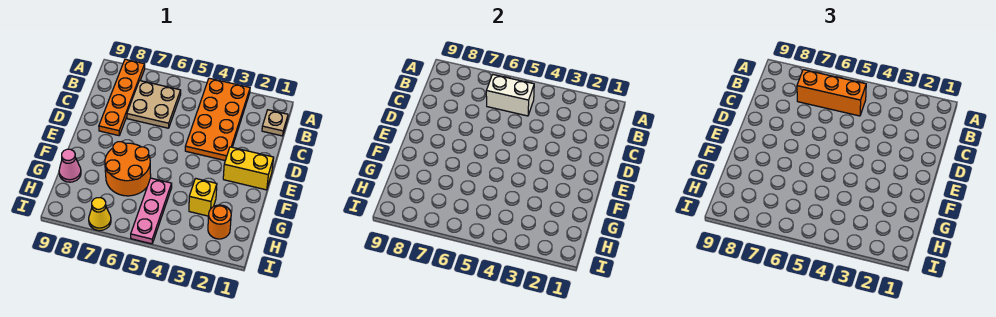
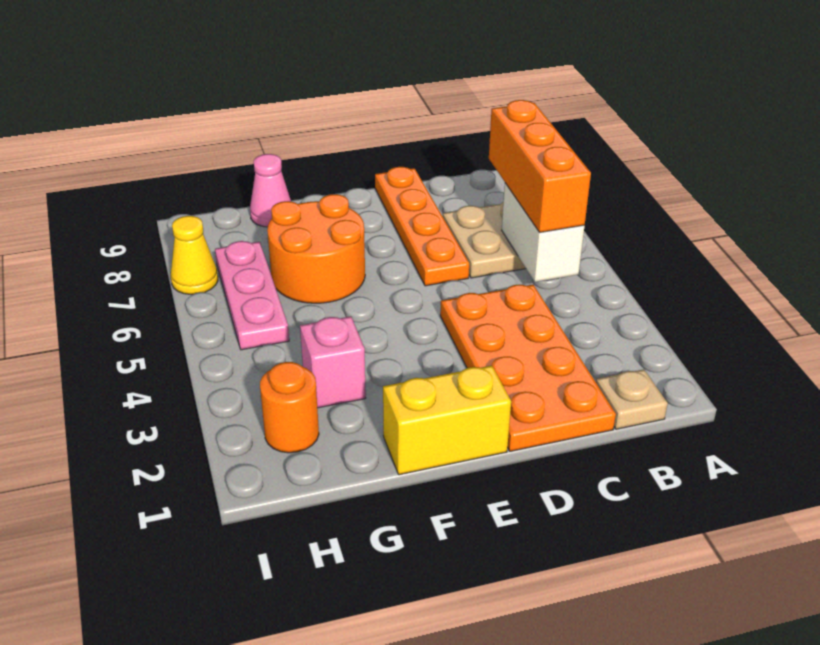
orange 2x4 plate [185,78,250,160] -> orange 2x4 plate turned to [440,285,616,451]
orange 1x4 plate [99,59,145,136] -> orange 1x4 plate turned to [375,167,469,286]
yellow 1x2 brick [223,147,274,190] -> yellow 1x2 brick turned to [383,365,511,475]
yellow 1x1 brick [189,178,217,216] -> pink 1x1 brick [300,316,366,408]
pink 1x3 plate [131,178,172,244] -> pink 1x3 plate turned to [215,241,289,350]

